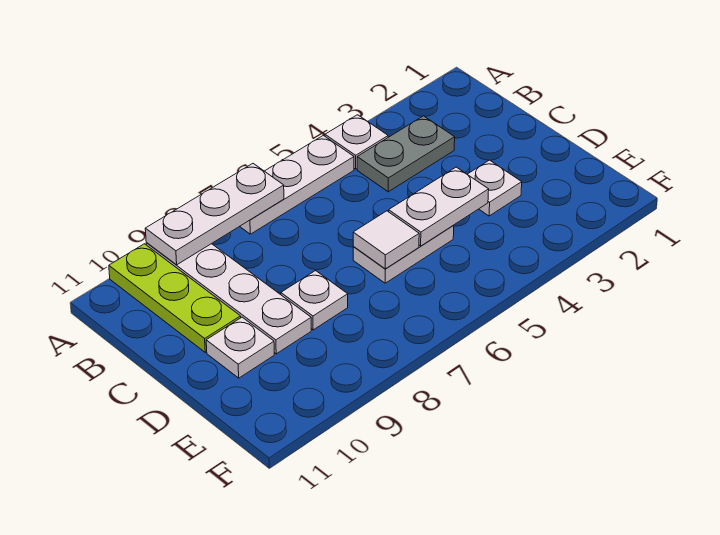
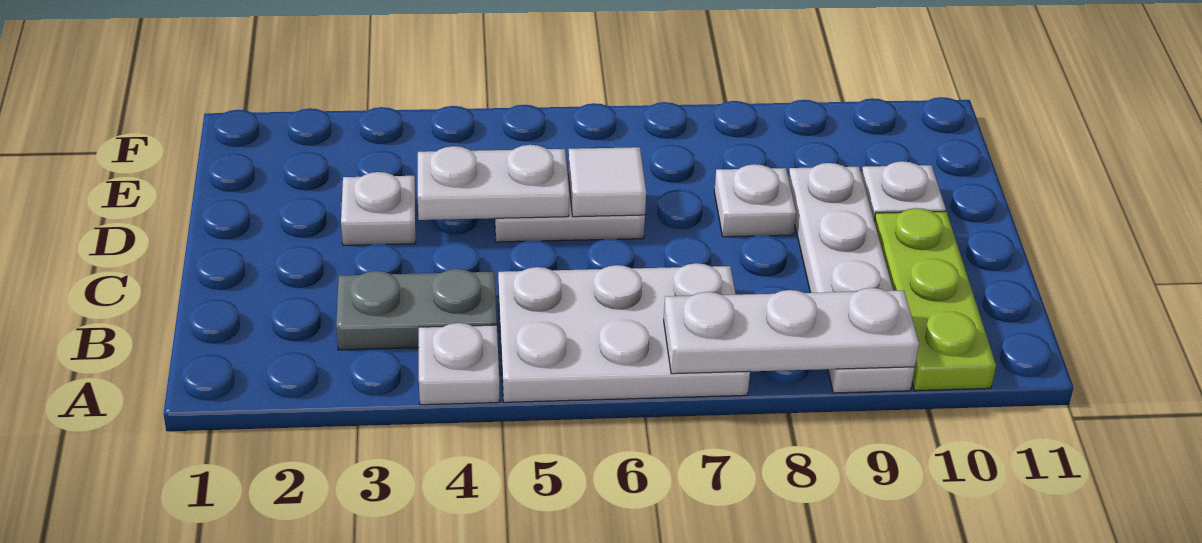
white 1x3 plate [240,135,354,234] -> white 2x3 plate [498,263,750,402]

